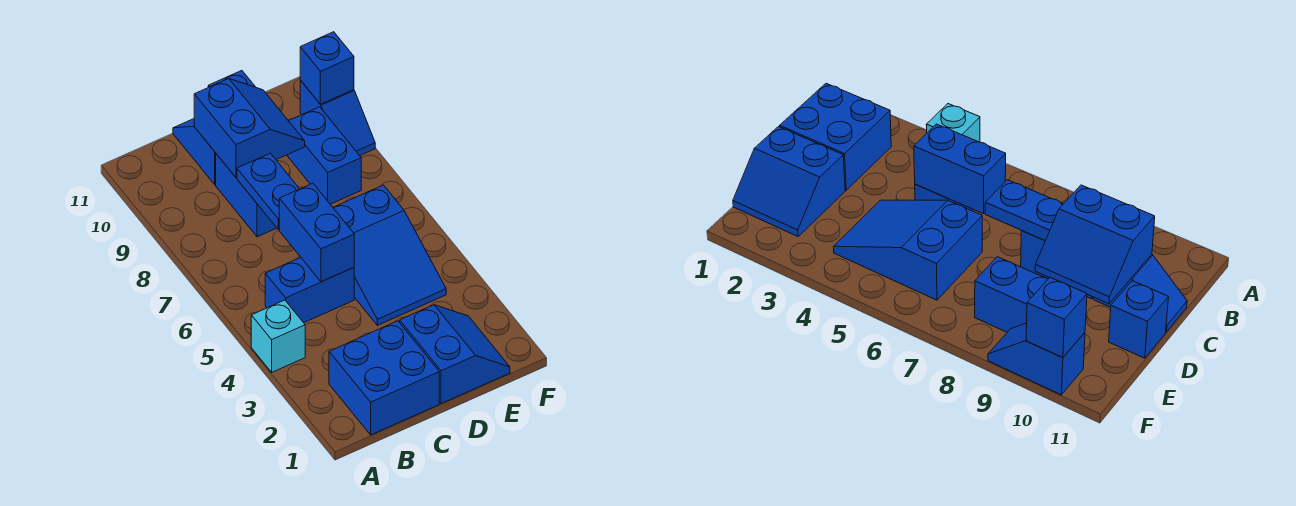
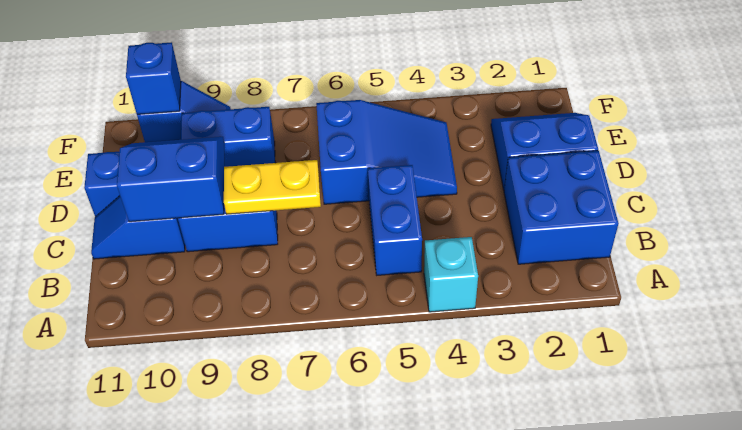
blue 1x2 brick [279,183,354,282] -> none
blue 1x2 plate [237,153,299,230] -> yellow 1x2 plate [224,160,321,214]

